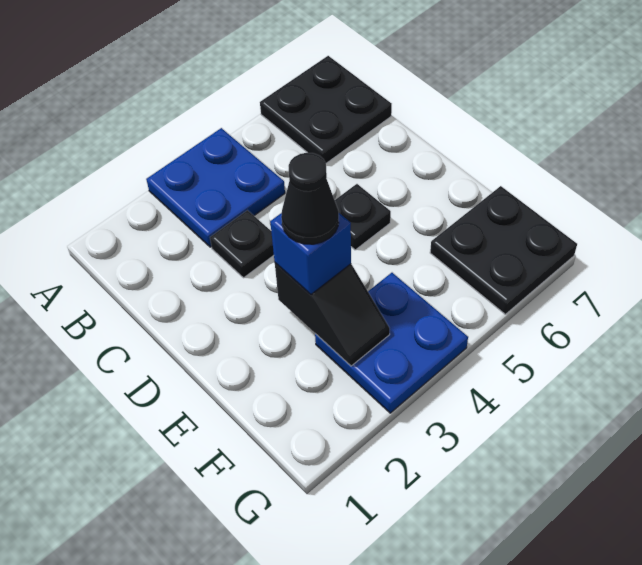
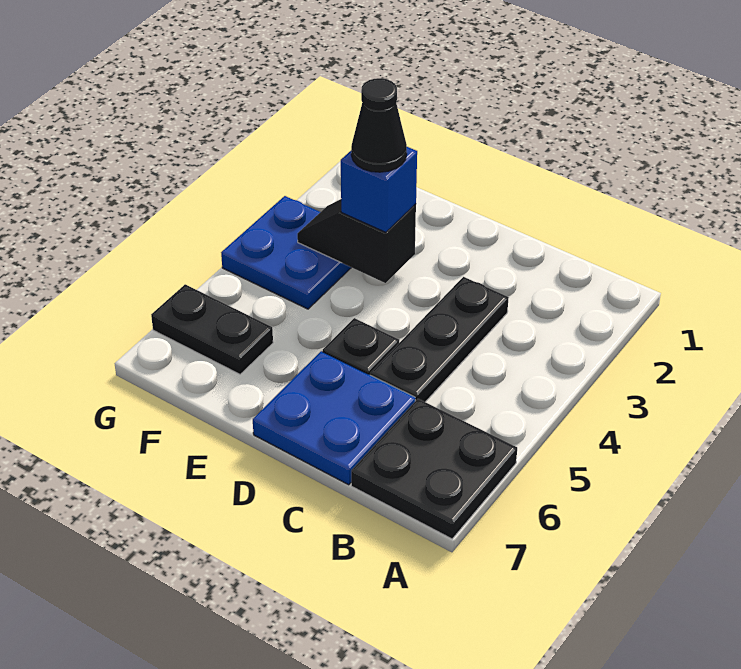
blue 2x2 plate [146,128,285,247] -> blue 2x2 plate moved to [253,351,415,485]
black 1x1 plate [210,210,274,278] -> black 1x3 plate [370,277,509,402]
black 2x2 plate [430,186,577,314] -> black 1x2 plate [151,284,273,374]

